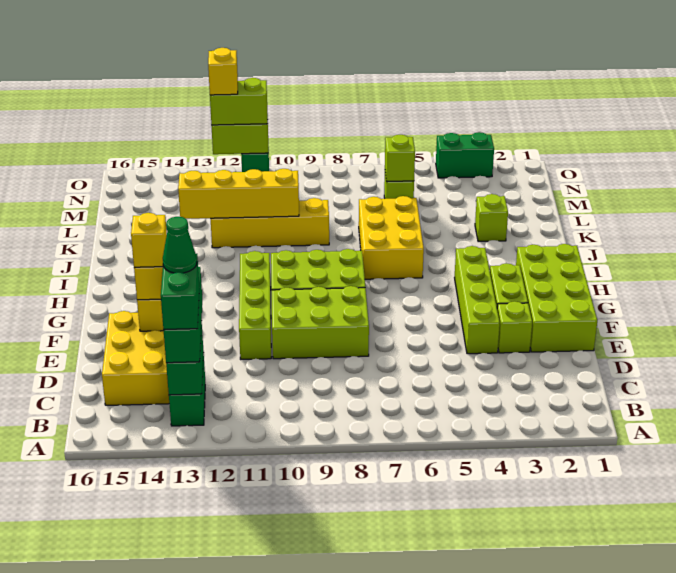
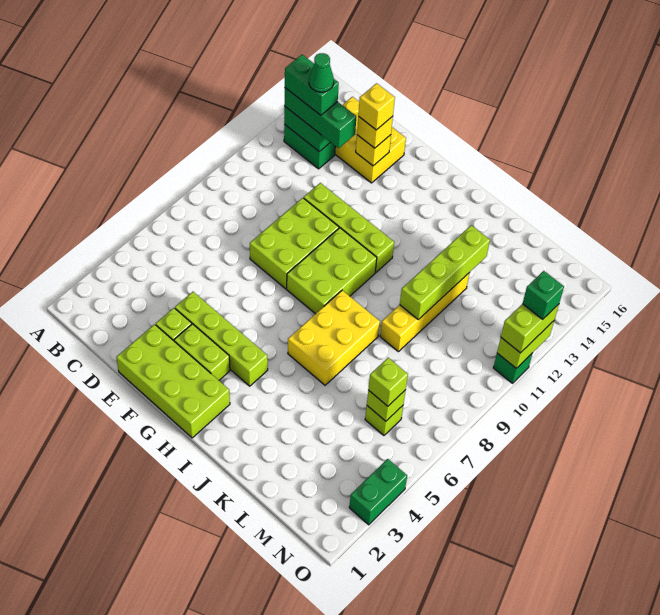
yellow 2x3 brick [359,196,424,279] -> yellow 2x3 brick turned to [288,290,380,385]
lime 1x1 brick [475,194,508,242] -> lime 1x1 brick moved to [368,358,408,406]
yellow 1x4 brick [178,169,299,219] -> lime 1x4 brick [400,225,490,320]
yellow 1x1 brick [208,48,238,95] -> green 1x1 brick [523,271,564,319]

